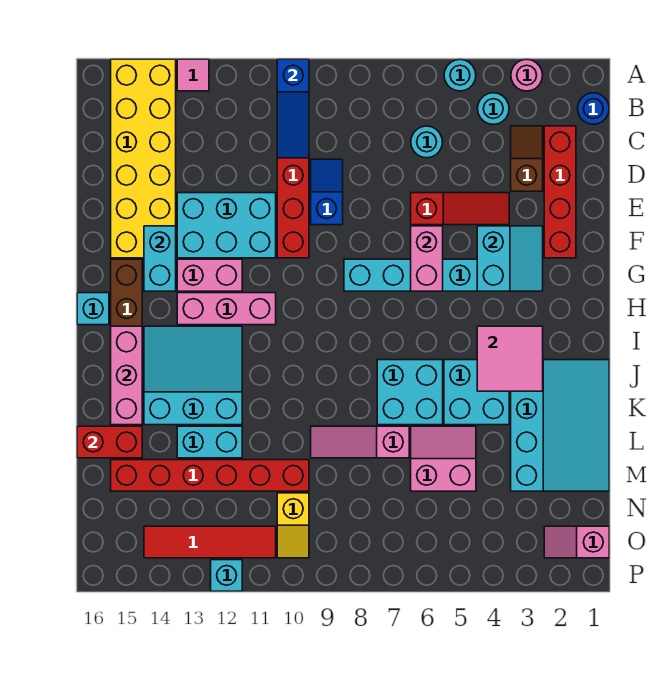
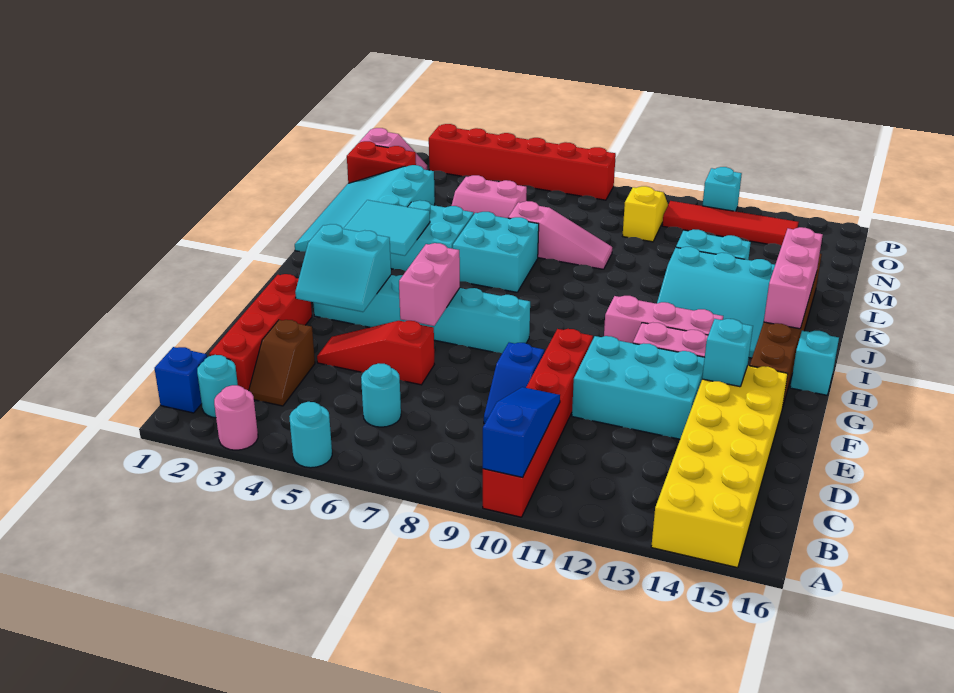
pink 1x1 tile [177,59,209,91] -> none
blue 1x1 round brick [578,93,609,124] -> blue 1x1 brick [155,347,207,413]
cyan 1x1 round brick [478,93,509,124] -> cyan 1x1 round brick moved to [197,355,238,418]
cyan 2x2 slope [477,226,543,291] -> cyan 2x2 slope turned to [295,224,391,312]
cyan 1x2 brick [144,226,176,291] -> cyan 1x1 brick [702,319,753,387]
pink 2x2 tile [477,326,543,391] -> cyan 2x2 tile [343,200,430,256]
red 1x2 brick [77,426,142,458] -> red 1x2 brick moved to [347,141,416,183]
red 1x6 brick [111,460,309,491] -> red 1x6 brick moved to [429,124,616,200]

